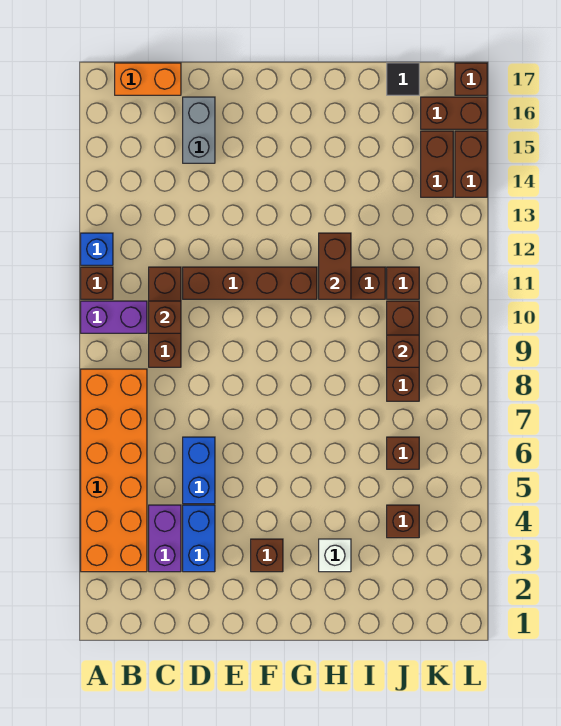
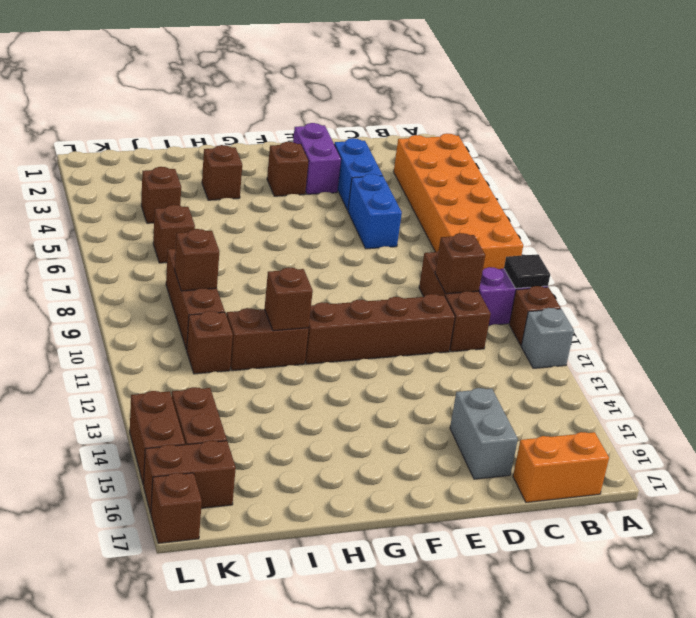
blue 1x1 brick [81,233,113,265] -> grey 1x1 brick [521,308,574,368]
purple 1x2 brick [149,505,181,572] -> purple 1x2 brick moved to [293,123,341,194]
white 1x1 brick [319,539,351,572] -> brown 1x1 brick [202,145,242,200]
brown 1x2 brick [319,233,351,299] -> brown 1x1 brick [265,267,313,331]
black 1x1 tile [387,63,419,95] -> black 1x1 tile moved to [504,254,550,288]

